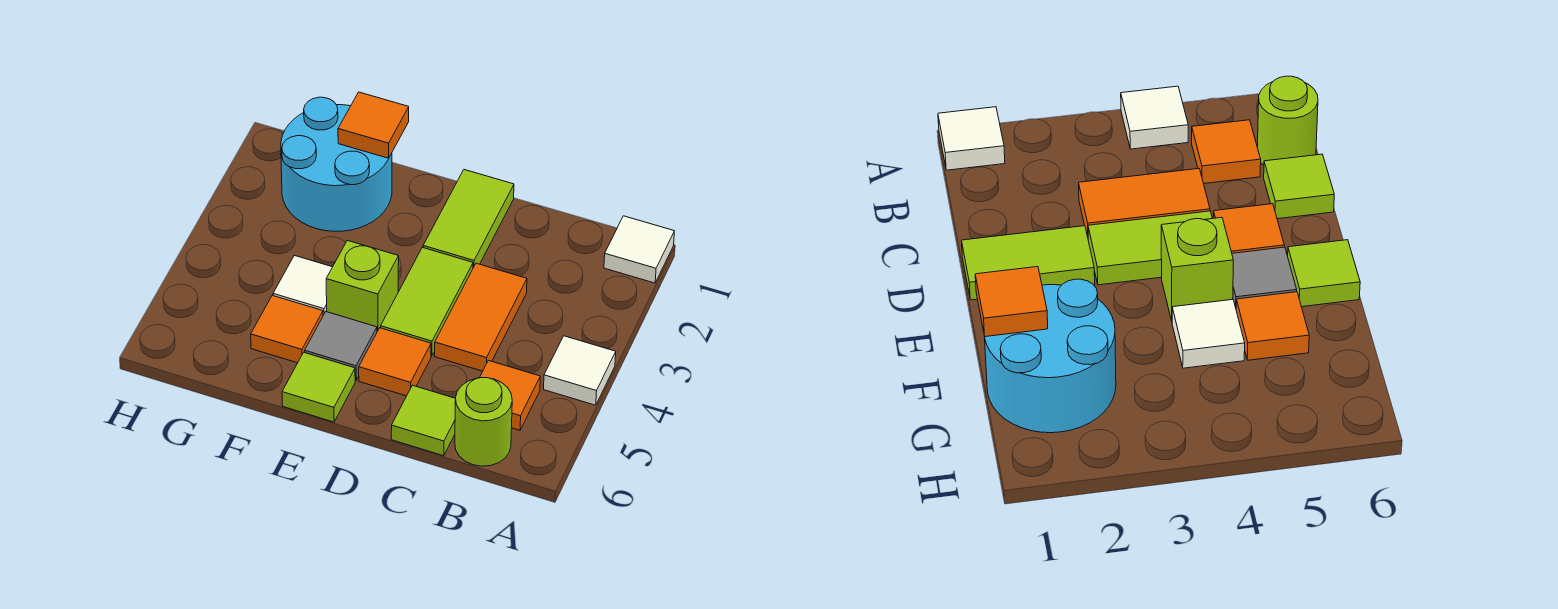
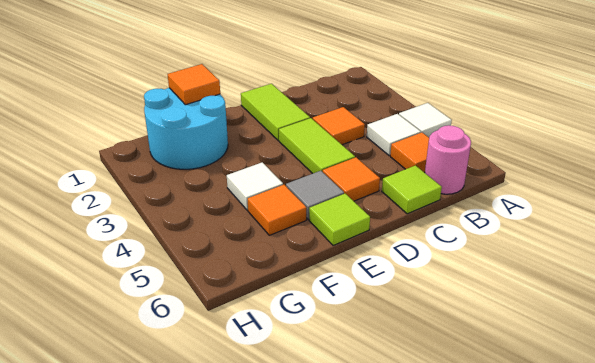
white 1x1 tile [604,216,674,283] -> white 1x1 tile moved to [367,114,421,156]
lime 1x1 round brick [455,378,512,466] -> pink 1x1 round brick [425,125,471,194]
orange 1x2 tile [435,263,527,371] -> orange 1x1 tile [313,107,365,145]
lime 1x1 brick [326,240,399,331] -> none

